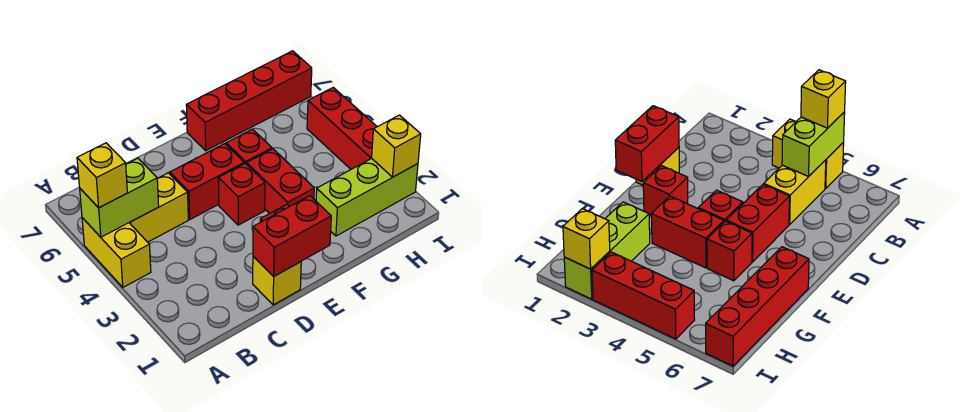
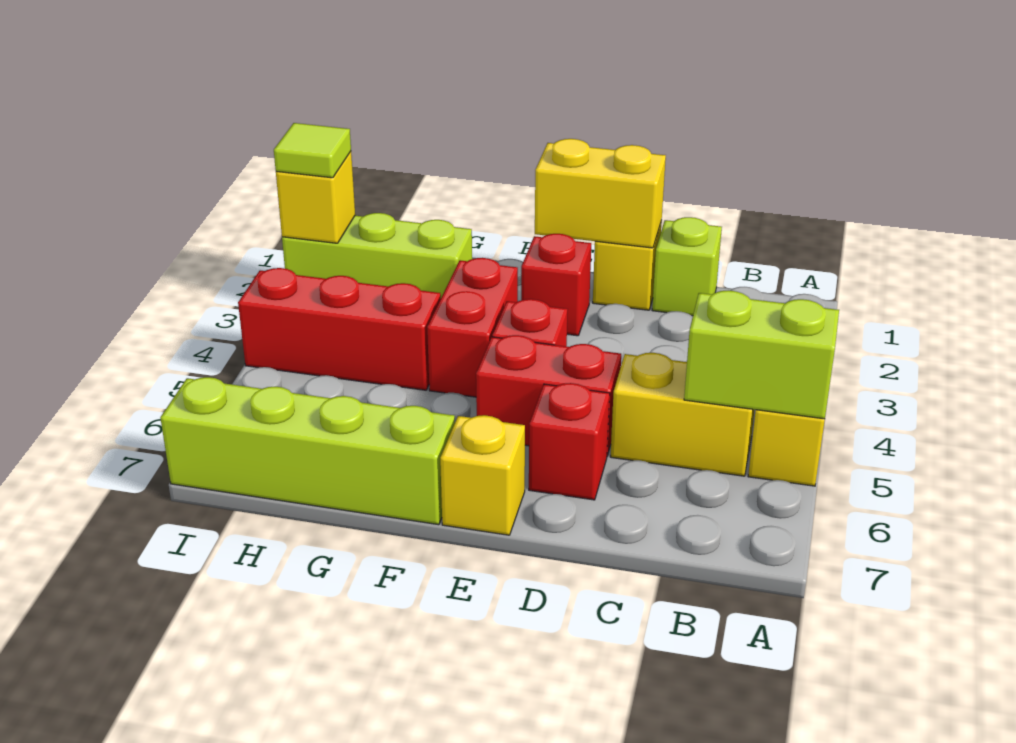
yellow 1x1 brick [77,143,127,208] -> yellow 1x1 brick moved to [440,415,525,535]
none -> lime 1x1 brick [652,217,722,316]
red 1x2 brick [253,196,331,276] -> yellow 1x2 brick [535,139,666,248]
red 1x1 brick [226,129,272,164] -> red 1x1 brick moved to [529,383,610,500]
red 1x4 brick [186,51,312,151] -> lime 1x4 brick [160,377,455,525]
none -> lime 1x1 tile [274,123,351,178]
red 1x3 brick [307,87,377,169] -> red 1x3 brick turned to [238,268,441,390]

